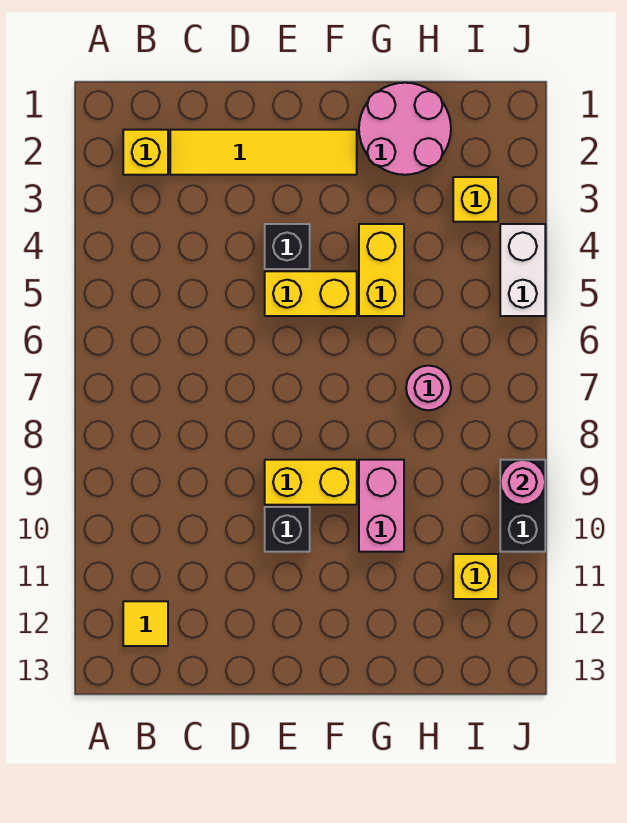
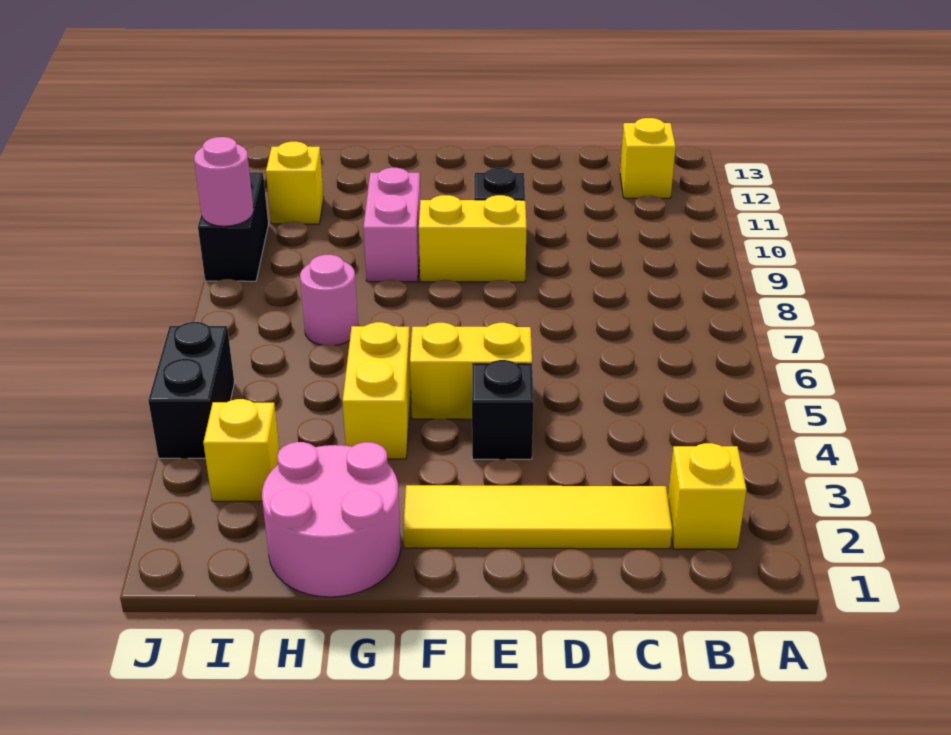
yellow 1x1 tile [123,601,168,646] -> yellow 1x1 brick [620,118,676,198]
white 1x2 brick [500,224,545,316] -> black 1x2 brick [148,322,234,458]

